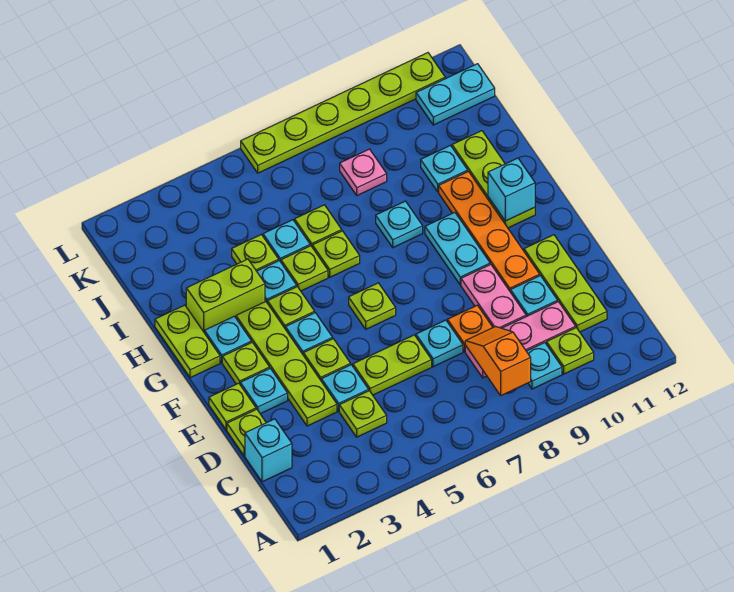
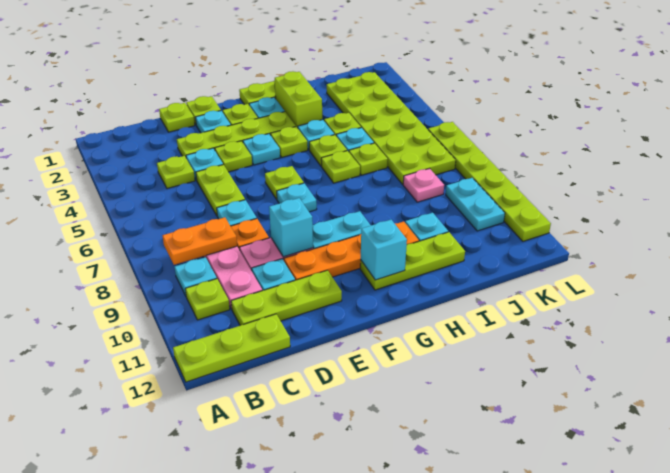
none -> lime 1x3 plate [173,314,290,382]
orange 1x2 slope [465,327,531,395] -> orange 1x2 plate [163,217,237,265]
cyan 1x1 brick [245,419,292,482] -> cyan 1x1 brick moved to [269,198,313,257]
cyan 1x1 plate [376,201,423,248] -> cyan 1x1 plate moved to [277,183,317,212]
none -> lime 2x6 plate [327,72,456,184]
cyan 1x2 plate [416,64,495,125] -> cyan 1x2 plate moved to [446,178,505,231]

